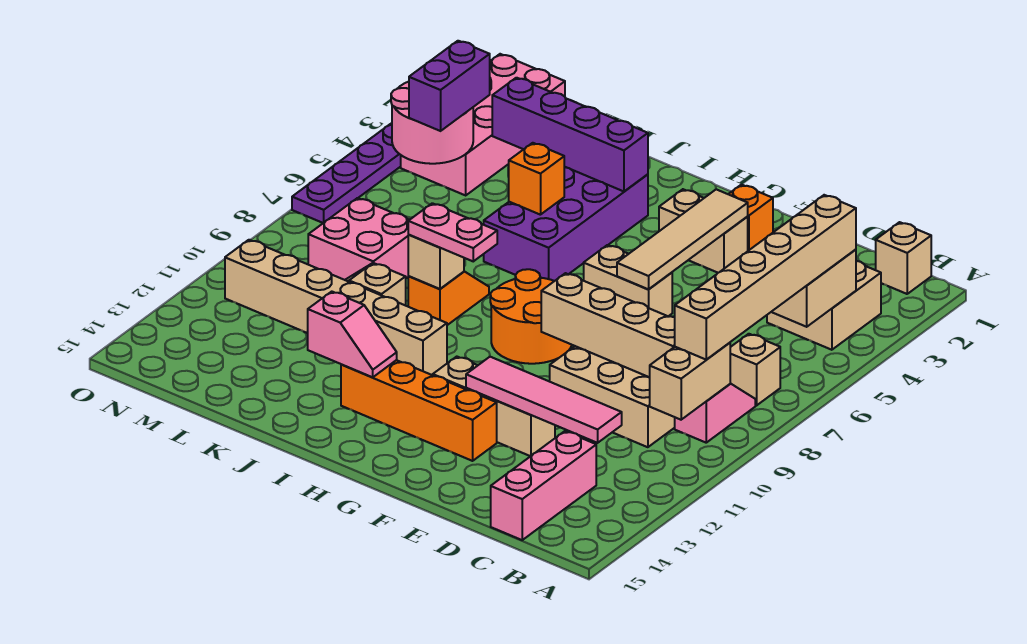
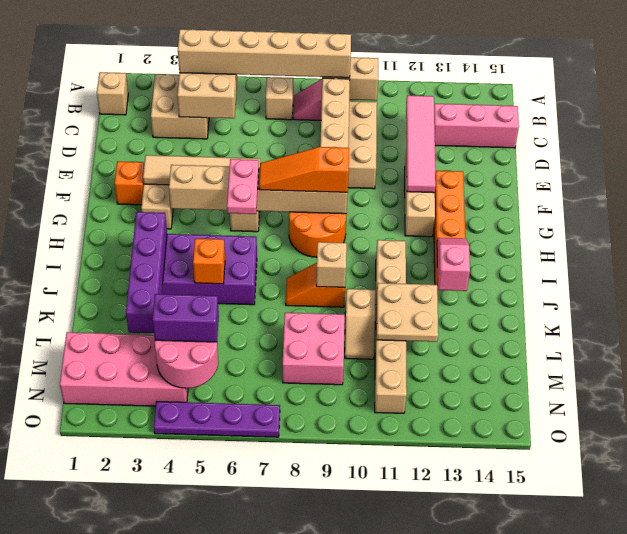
none -> tan 1x6 brick [169,165,348,214]
none -> orange 1x3 slope [259,147,349,192]
pink 1x2 plate [408,203,497,261] -> pink 1x2 plate moved to [227,159,259,214]
none -> tan 2x2 plate [377,283,438,342]

